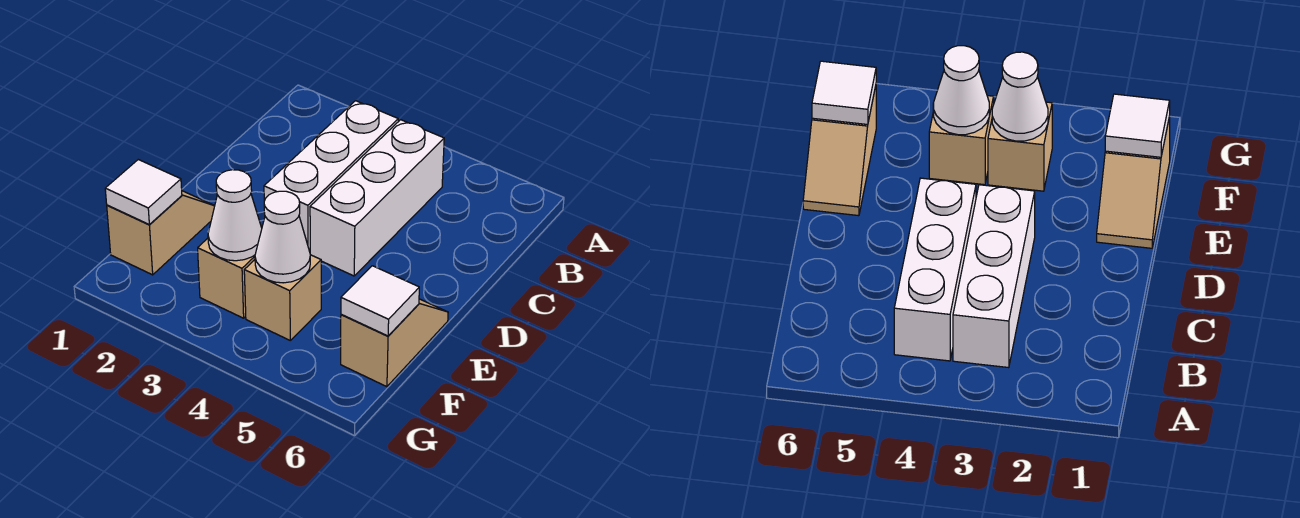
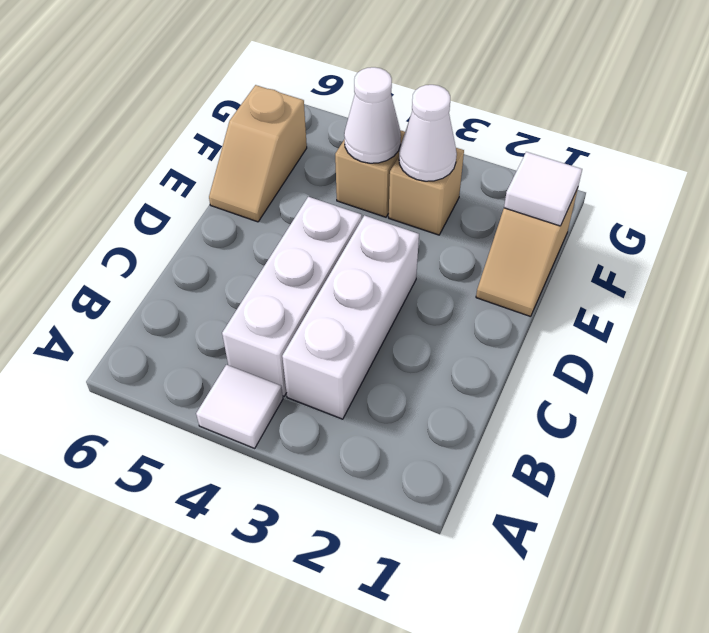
white 1x1 tile [341,266,419,336] -> white 1x1 tile moved to [196,365,283,448]

